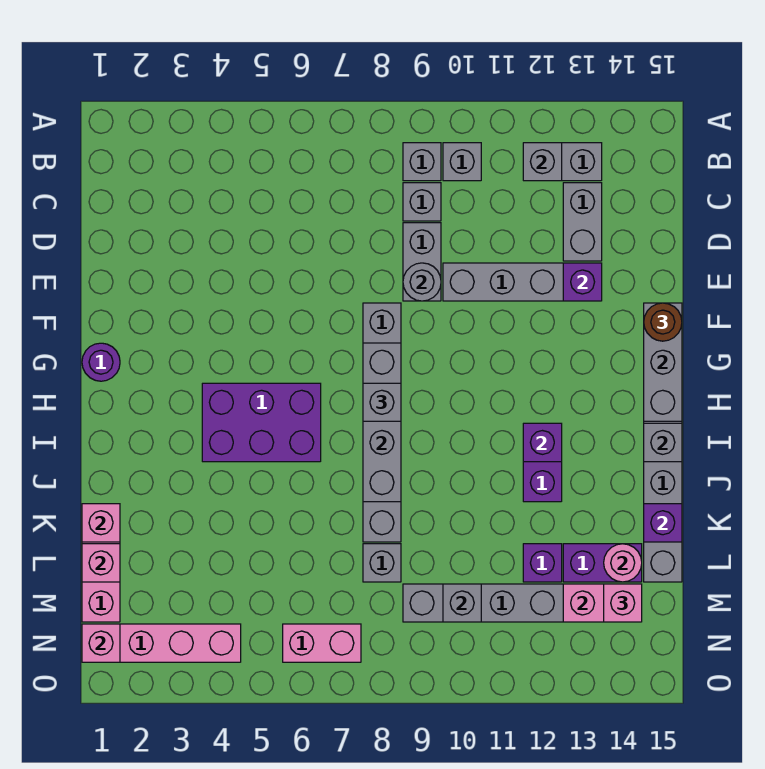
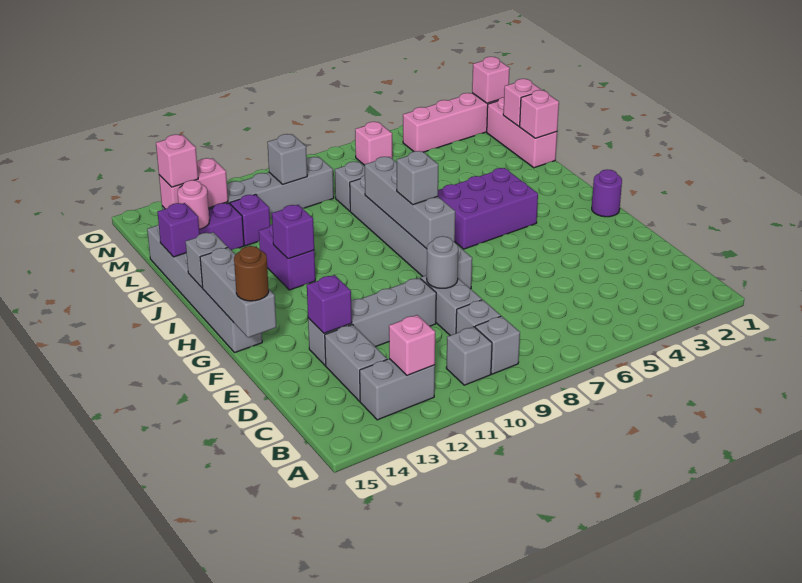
grey 1x1 brick [523,143,562,181] -> pink 1x1 brick [389,315,435,375]
pink 1x2 brick [283,624,361,662] -> pink 1x1 brick [355,122,392,165]

